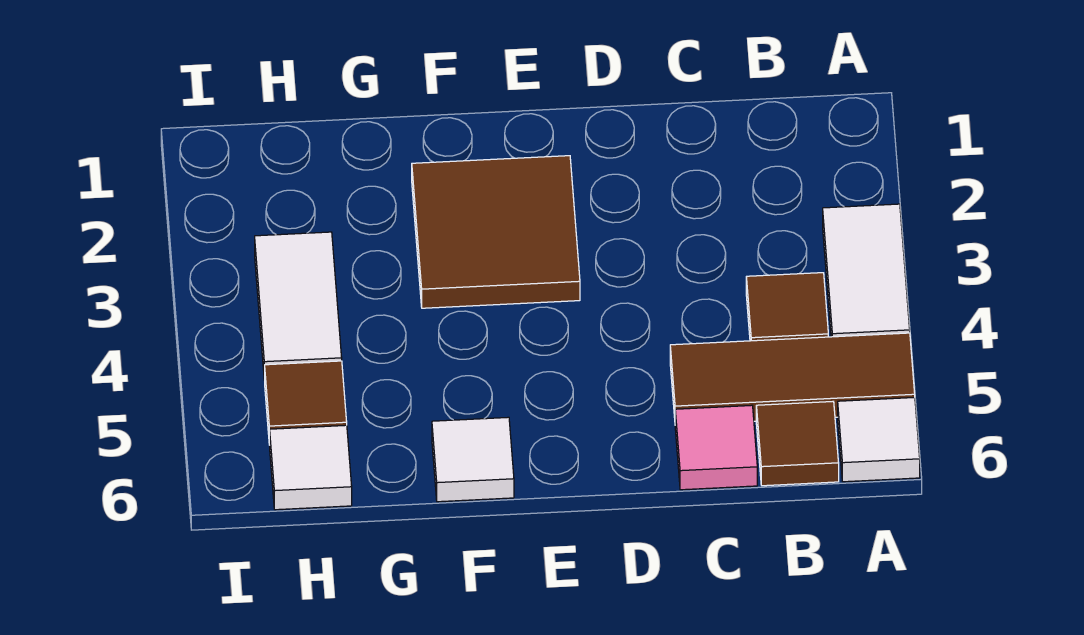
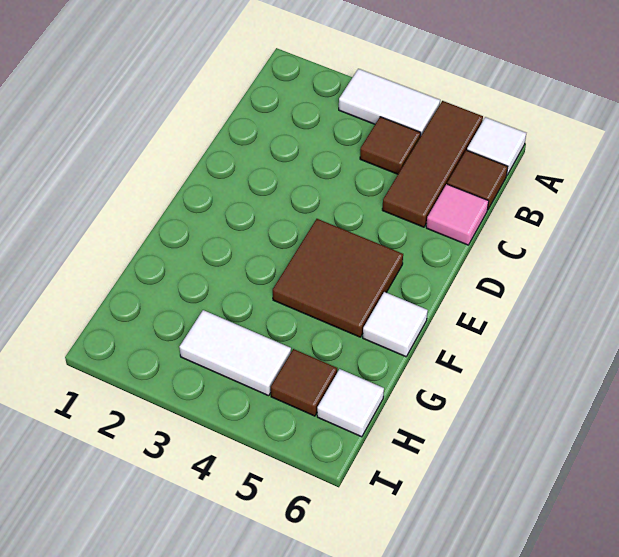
brown 2x2 tile [412,156,580,308] -> brown 2x2 tile moved to [273,219,403,337]

